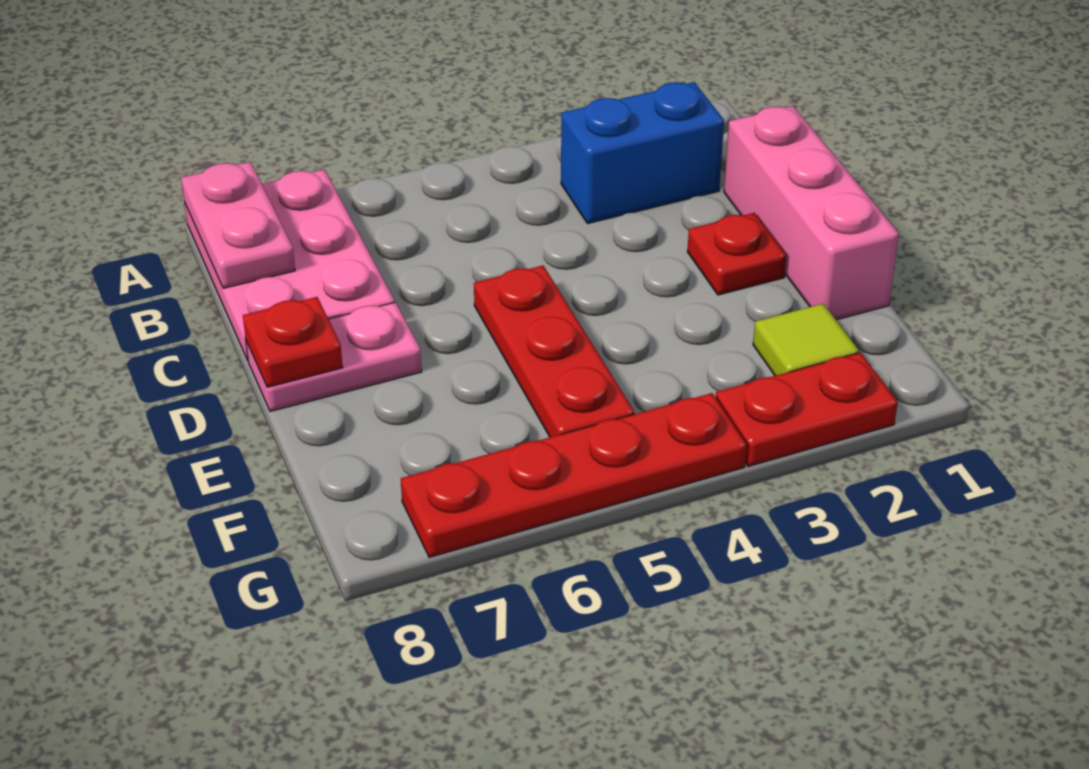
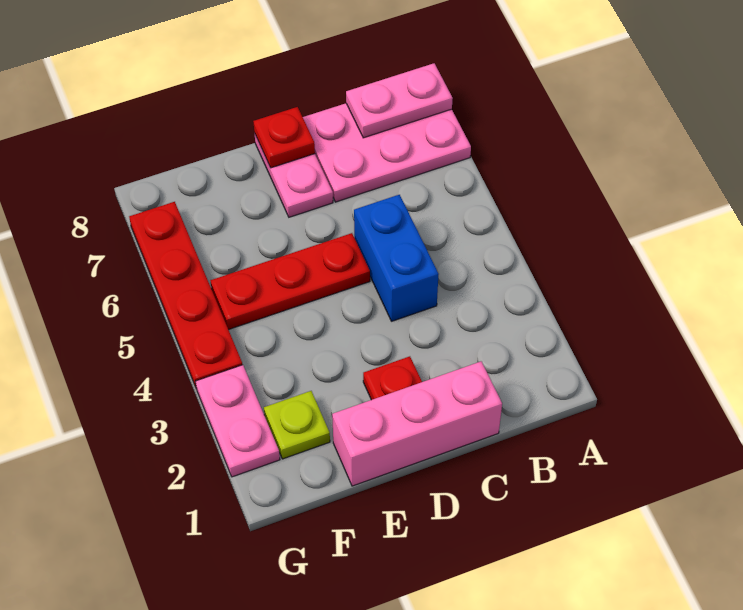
blue 1x2 brick [561,82,724,224] -> blue 1x2 brick moved to [354,195,439,321]
lime 1x1 tile [753,304,859,376] -> lime 1x1 plate [264,391,330,459]
red 1x2 plate [716,353,898,466] -> pink 1x2 plate [195,365,280,477]

